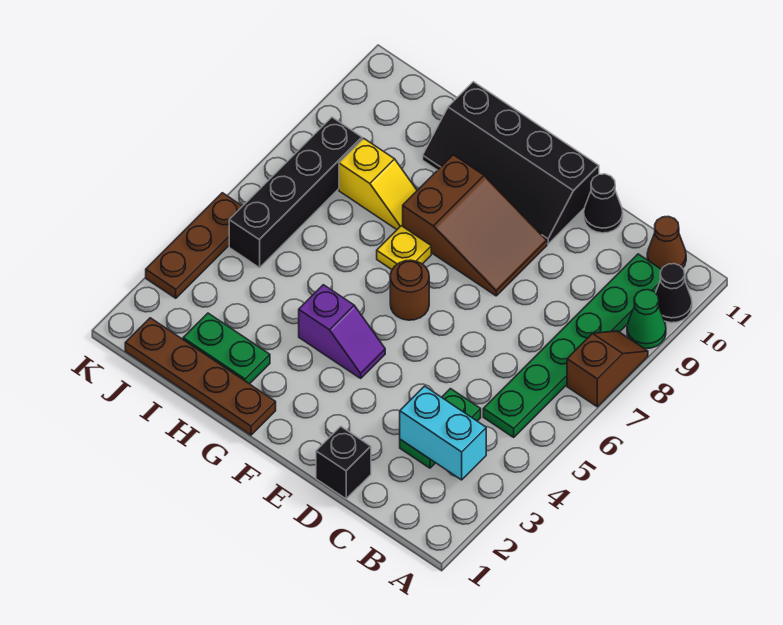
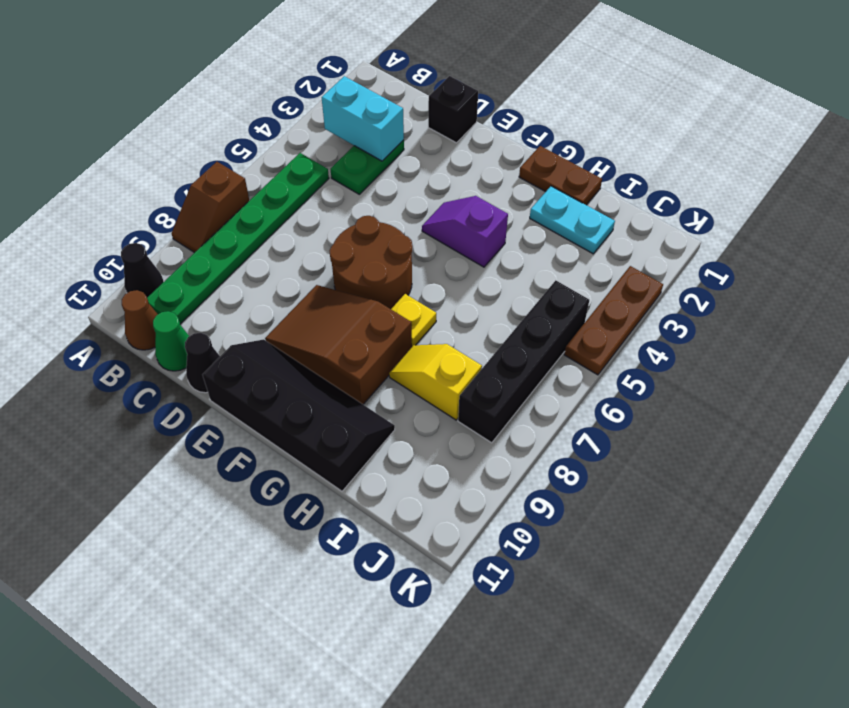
green 1x1 cone [627,290,666,349] -> green 1x1 cone moved to [153,311,189,371]
brown 1x1 round brick [390,260,429,320] -> brown 2x2 round brick [329,216,413,309]
brown 1x4 plate [125,318,276,435] -> brown 1x2 plate [519,146,602,205]
green 1x2 plate [183,313,270,384] -> cyan 1x2 plate [530,186,615,254]

